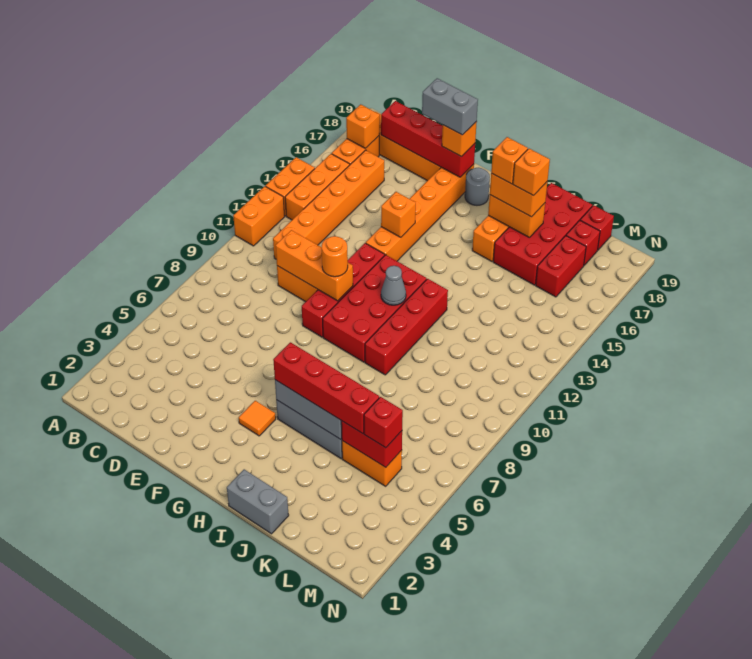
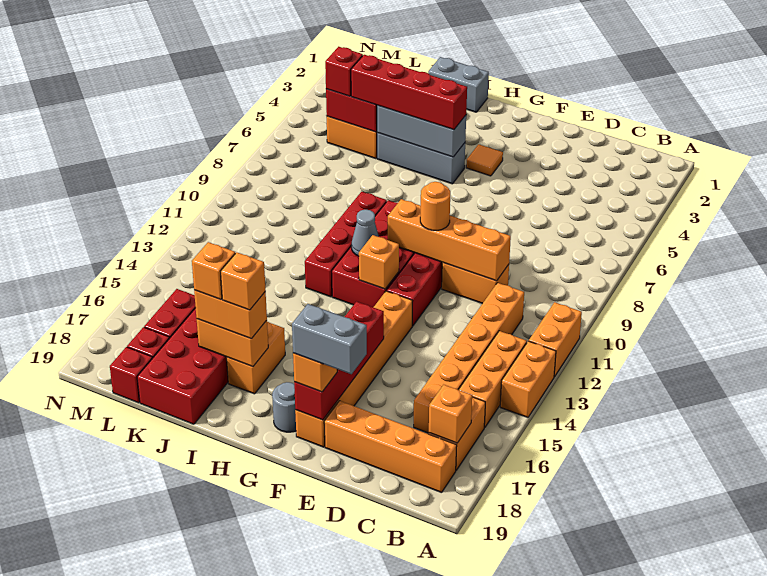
red 1x4 brick [381,101,475,177] -> red 1x4 brick turned to [294,302,384,420]
orange 1x3 brick [276,230,353,301] -> orange 1x4 brick [388,199,511,281]
orange 1x1 brick [381,192,416,237] -> orange 1x1 brick moved to [359,235,399,289]

